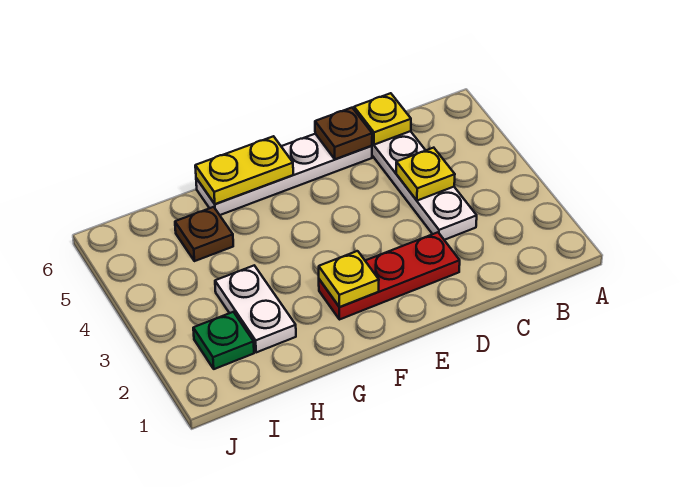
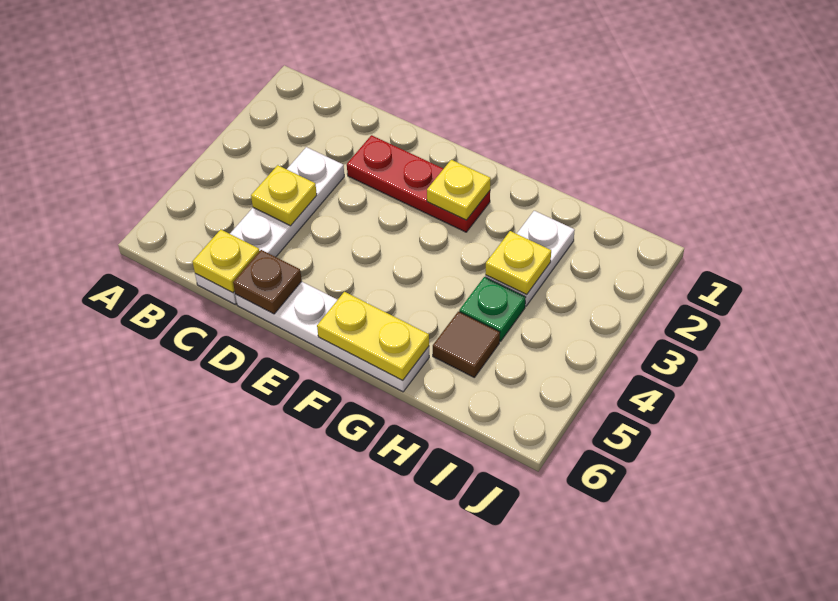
none -> yellow 1x1 plate [485,231,551,295]
brown 1x1 plate [175,207,233,261] -> brown 1x1 tile [433,312,500,378]
green 1x1 plate [193,312,254,369] -> green 1x1 plate moved to [459,277,526,341]

